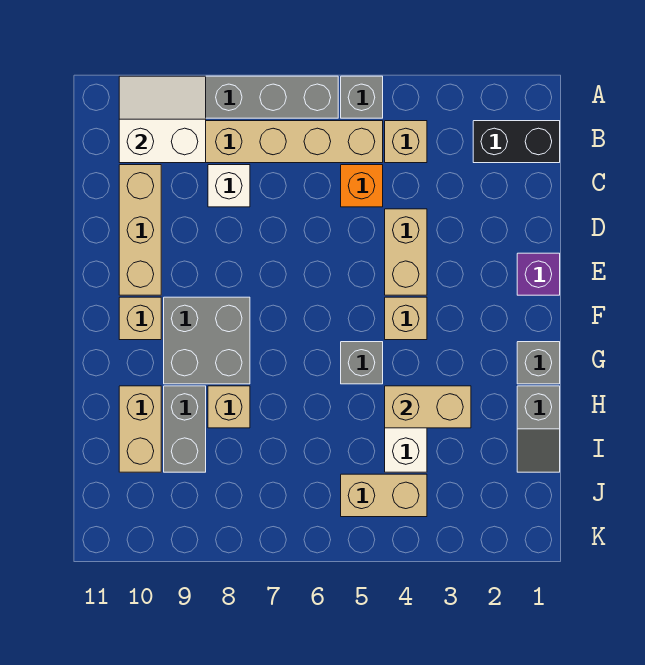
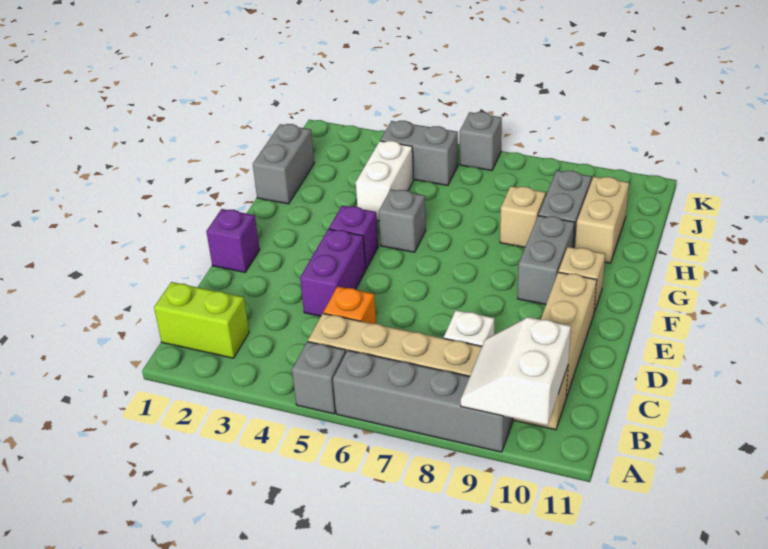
white 2x2 slope [119,76,206,163] -> white 2x2 slope turned to [461,317,571,426]
black 1x2 brick [473,121,560,163] -> lime 1x2 brick [154,282,249,358]
tan 1x1 brick [385,121,427,163] -> none
tan 1x2 brick [385,209,427,295] -> purple 1x2 brick [300,229,366,316]
tan 1x1 brick [385,297,427,340] -> purple 1x1 brick [329,206,378,269]
grey 2x2 brick [164,297,250,384] -> grey 1x2 brick [518,216,575,305]
grey 1x1 brick [517,342,560,384] -> grey 1x1 brick moved to [460,112,502,171]
grey 1x2 slope [517,386,560,472] -> grey 1x2 brick [253,124,314,204]
tan 1x2 brick [385,386,471,428] -> none
tan 1x2 brick [341,474,427,517] -> grey 1x2 brick [380,121,458,186]

